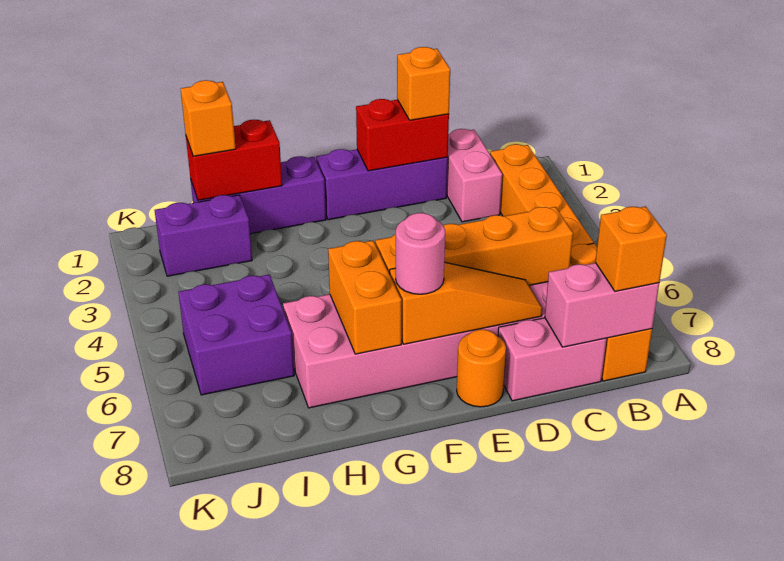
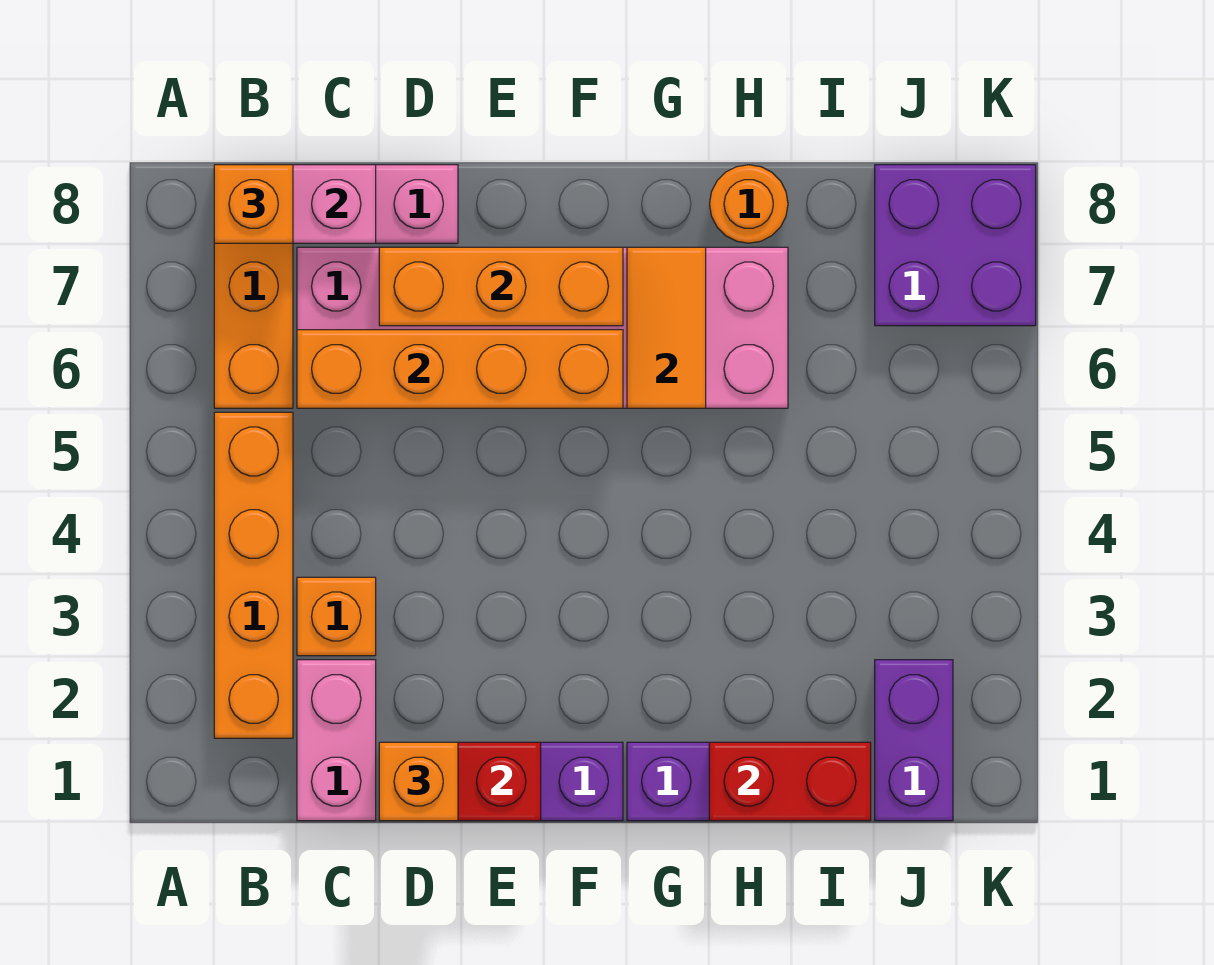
orange 1x3 slope [390,262,542,344] -> orange 1x3 brick [379,247,623,326]
orange 1x1 round brick [457,329,506,407] -> orange 1x1 round brick moved to [710,165,788,243]
pink 1x1 round brick [396,213,445,294] -> none
orange 1x2 brick [328,241,401,354] -> orange 1x2 tile [627,247,706,408]
orange 1x1 brick [181,80,236,156] -> orange 1x1 brick moved to [297,577,376,656]
purple 1x2 brick [155,195,252,276] -> purple 1x2 brick turned to [875,660,953,821]
purple 2x2 brick [178,275,294,395] -> purple 2x2 brick moved to [875,165,1036,326]

